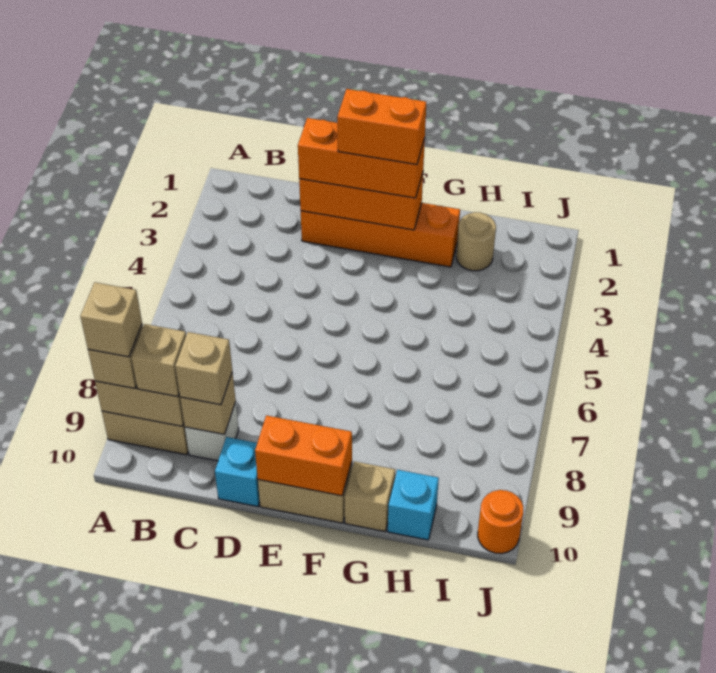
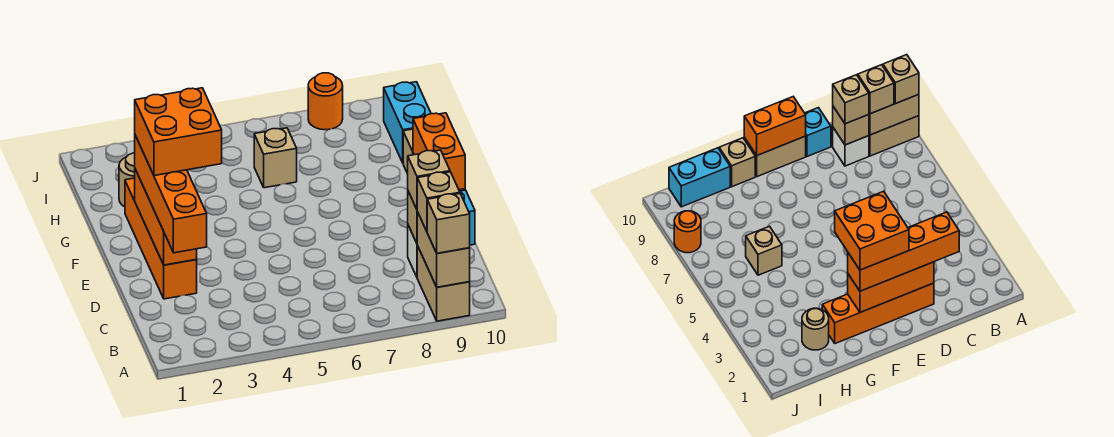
tan 1x1 brick [80,282,142,357] -> tan 1x1 brick moved to [254,128,297,188]
orange 1x3 brick [298,118,425,198] -> orange 1x4 brick [135,135,207,253]
orange 1x2 brick [337,89,426,165] -> orange 2x2 brick [135,88,222,176]
cyan 1x1 brick [388,470,439,540] -> cyan 1x2 brick [384,82,431,163]
orange 1x1 round brick [478,490,523,554] -> orange 1x1 round brick moved to [308,73,343,130]

